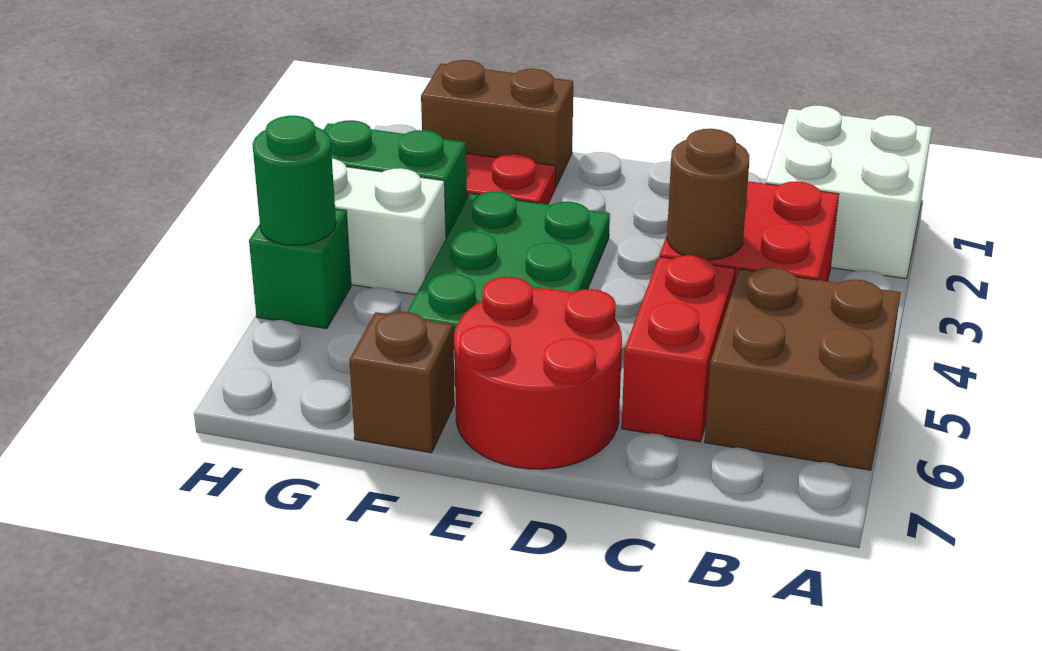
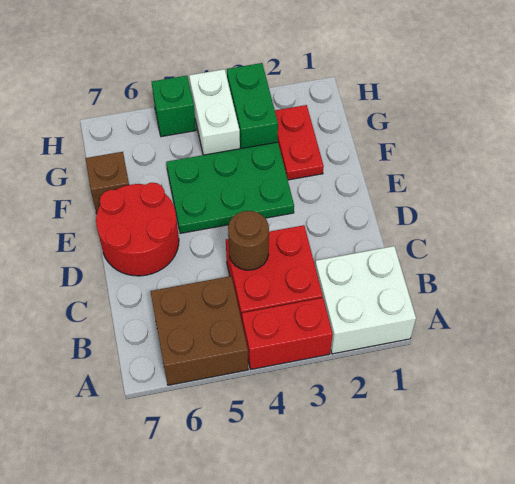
red 1x2 brick [622,255,735,442] -> red 1x2 brick moved to [242,298,333,369]
brown 1x2 brick [421,60,573,187] -> none
green 1x1 round brick [252,116,336,246] -> none

